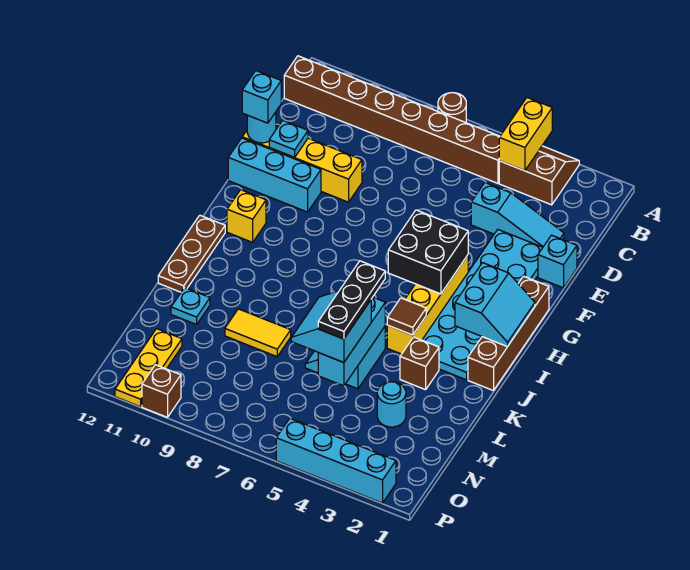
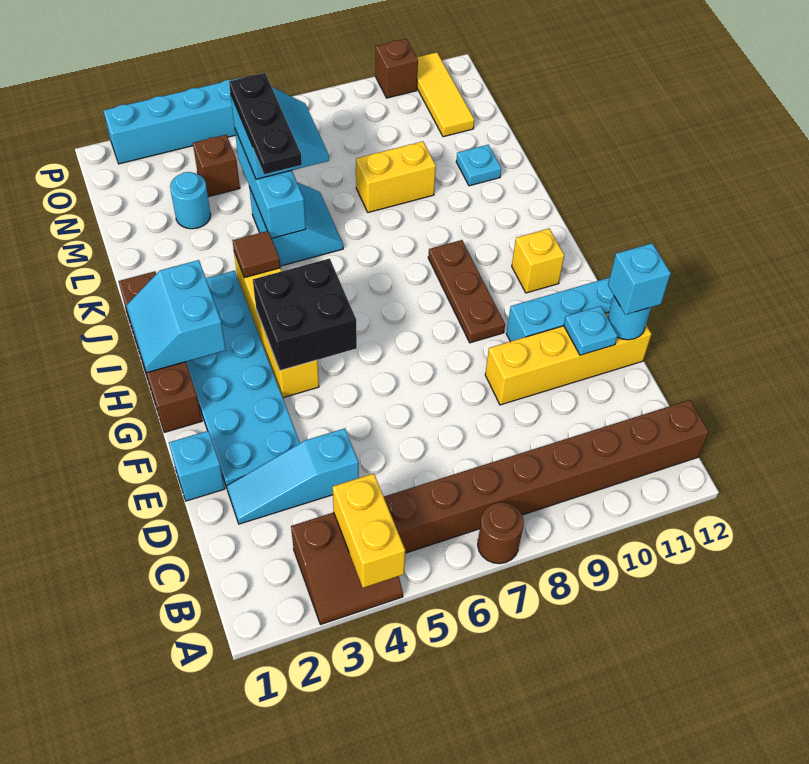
brown 1x3 plate [158,215,225,292] -> brown 1x3 plate moved to [428,240,505,343]
brown 1x1 brick [400,337,439,390] -> brown 1x1 brick moved to [193,135,240,197]
yellow 1x2 tile [225,309,291,357] -> yellow 1x2 brick [356,141,436,213]
yellow 1x3 plate [115,329,182,407] -> yellow 1x3 tile [417,52,474,137]

